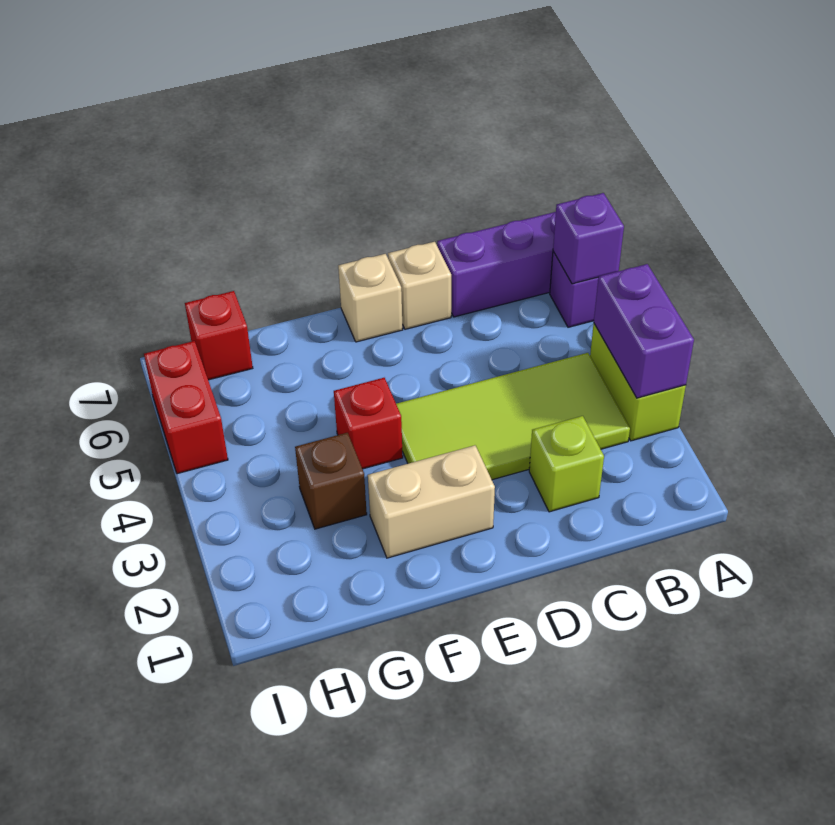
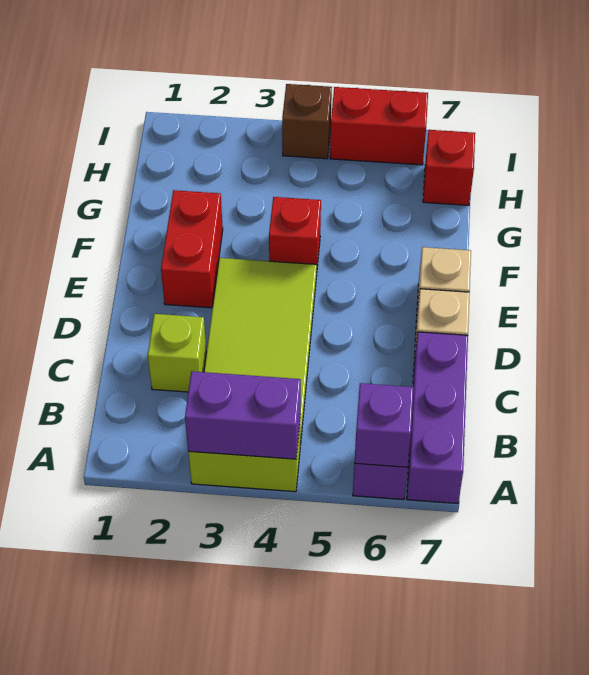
tan 1x2 brick [368,445,495,558] -> red 1x2 brick [161,190,223,308]
brown 1x1 brick [295,433,367,529] -> brown 1x1 brick moved to [282,84,332,159]

